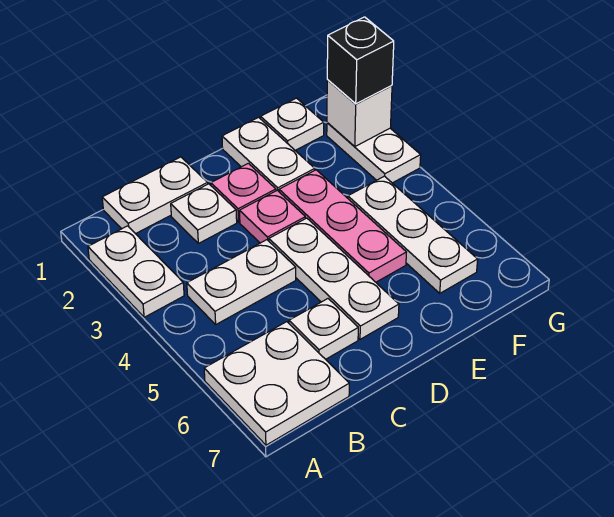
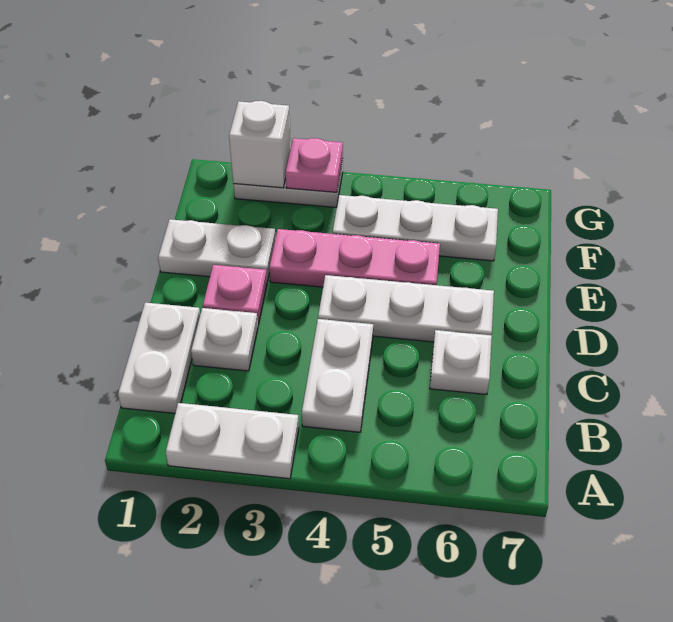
white 2x2 plate [204,322,349,445] -> none
pink 1x1 plate [240,190,305,243] -> pink 1x1 plate moved to [285,138,343,192]
white 1x1 plate [261,98,324,150] -> none
black 1x1 brick [327,17,394,104] -> none

